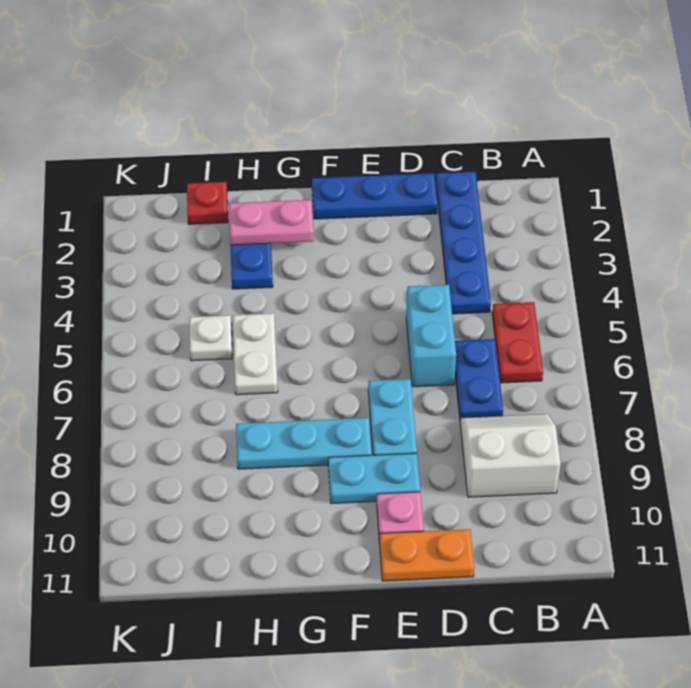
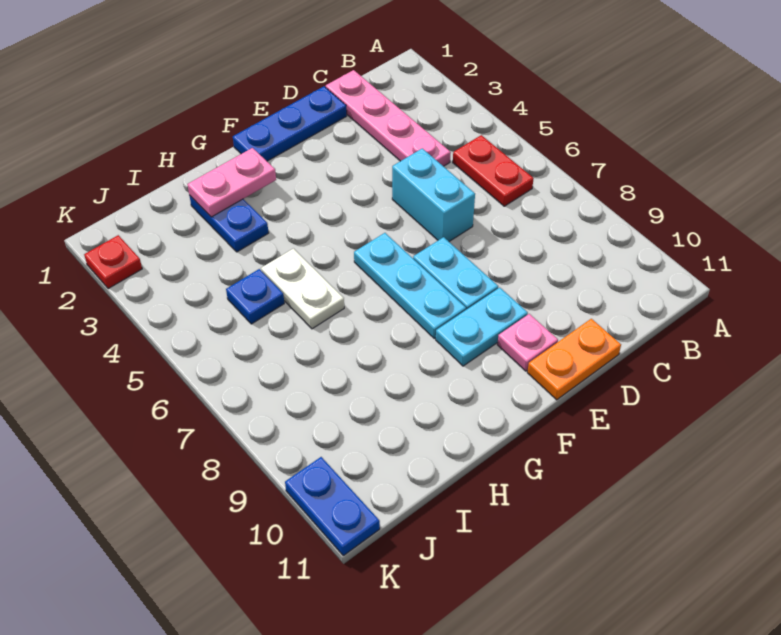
white 2x2 slope [460,414,561,497] -> none
blue 1x4 plate [436,171,491,314] -> pink 1x4 plate [326,70,451,166]
blue 1x2 plate [455,339,503,418] -> blue 1x2 plate moved to [285,457,380,556]
cyan 1x3 plate [236,418,372,469] -> cyan 1x3 plate turned to [354,233,466,338]
red 1x1 plate [187,182,228,224] -> red 1x1 plate moved to [84,235,142,289]
white 1x1 plate [189,315,232,361] -> blue 1x1 plate [226,269,284,324]

